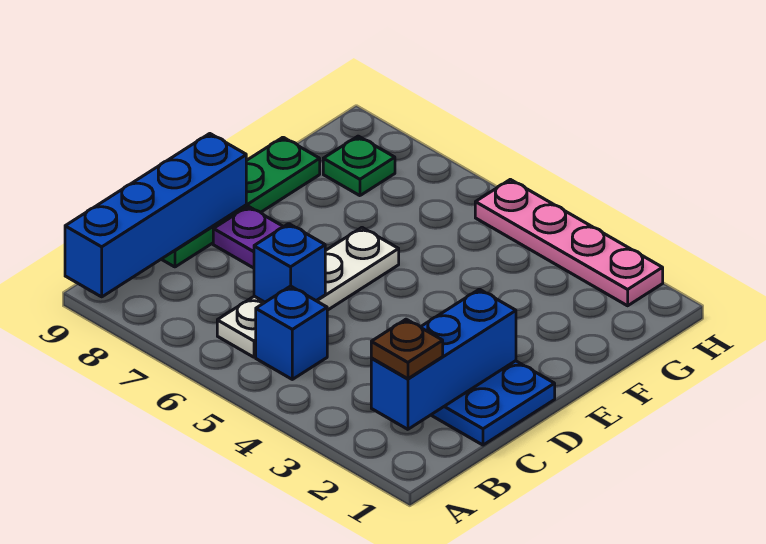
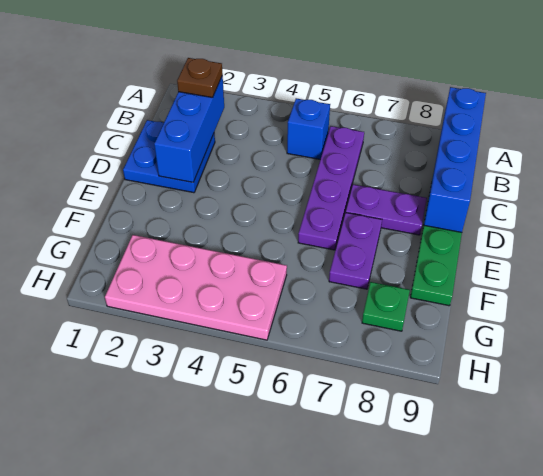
white 1x4 plate [217,228,399,357] -> purple 1x4 plate [298,126,364,250]
blue 1x1 brick [254,224,325,302] -> none
none -> purple 1x2 plate [329,213,382,289]
pink 1x4 plate [475,179,663,306] -> pink 2x4 plate [105,235,287,340]

